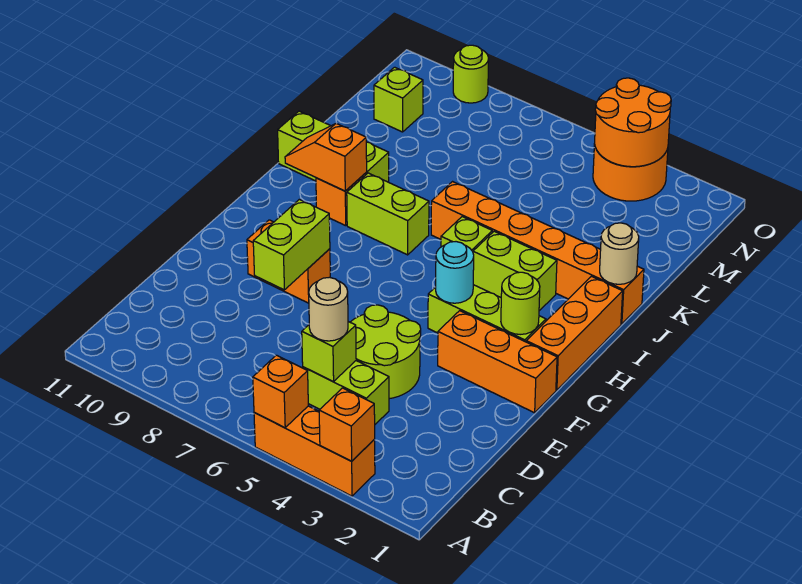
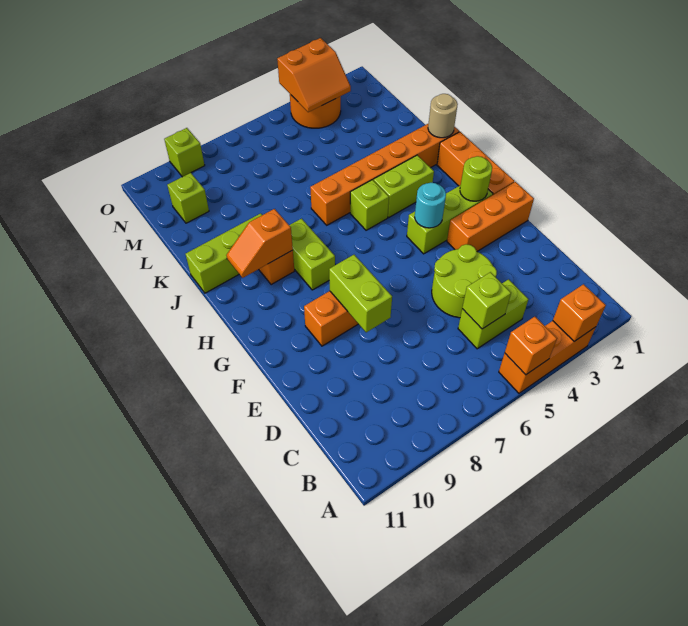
tan 1x1 round brick [309,277,348,341] -> none
lime 1x2 brick [347,173,429,255] -> lime 1x2 brick turned to [289,219,335,290]
orange 2x2 round brick [595,78,671,167] -> orange 2x2 slope [277,38,351,112]
lime 1x1 round brick [453,45,489,103] -> lime 1x1 brick [164,128,205,177]

